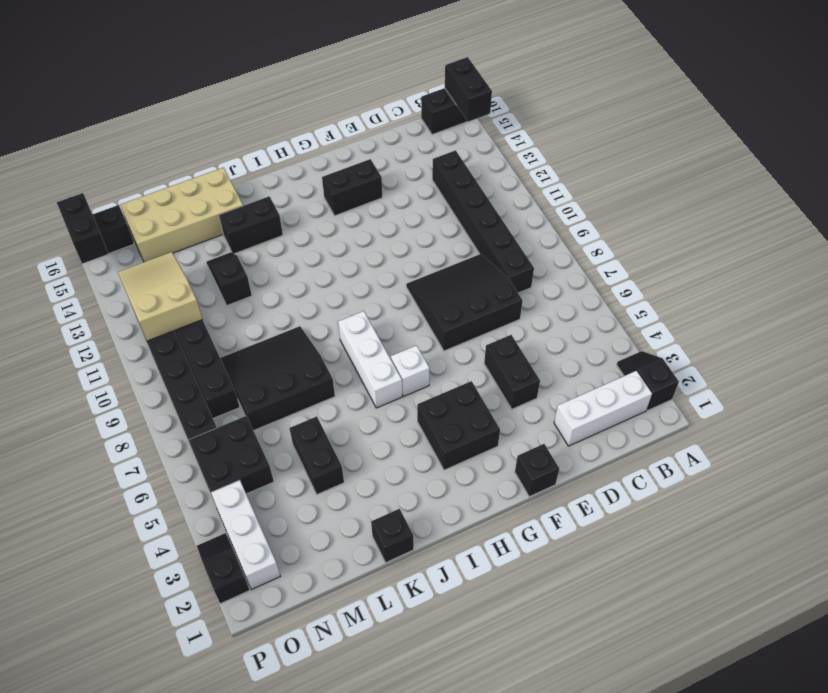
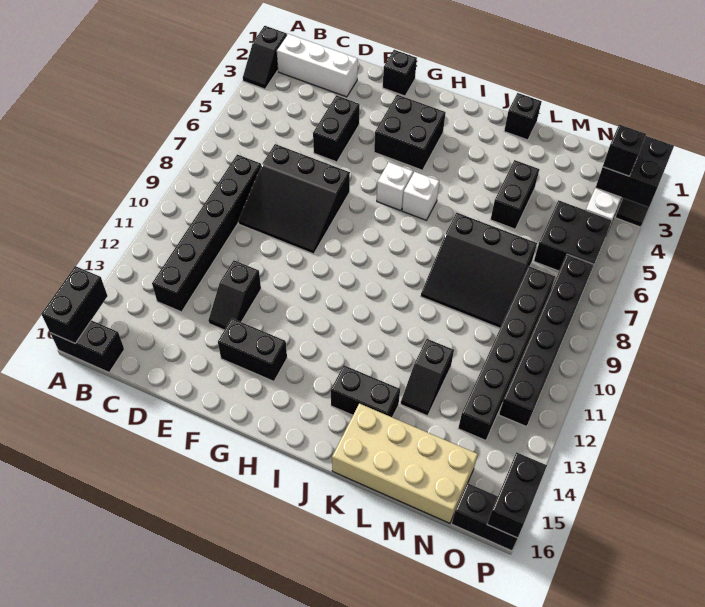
none -> black 1x2 slope [208,260,261,330]
white 1x3 brick [338,311,402,408] -> white 1x1 brick [402,172,439,220]
tan 2x3 slope [118,252,202,341] -> none
none -> black 2x2 brick [596,136,674,207]
none -> black 1x1 brick [603,124,646,176]

